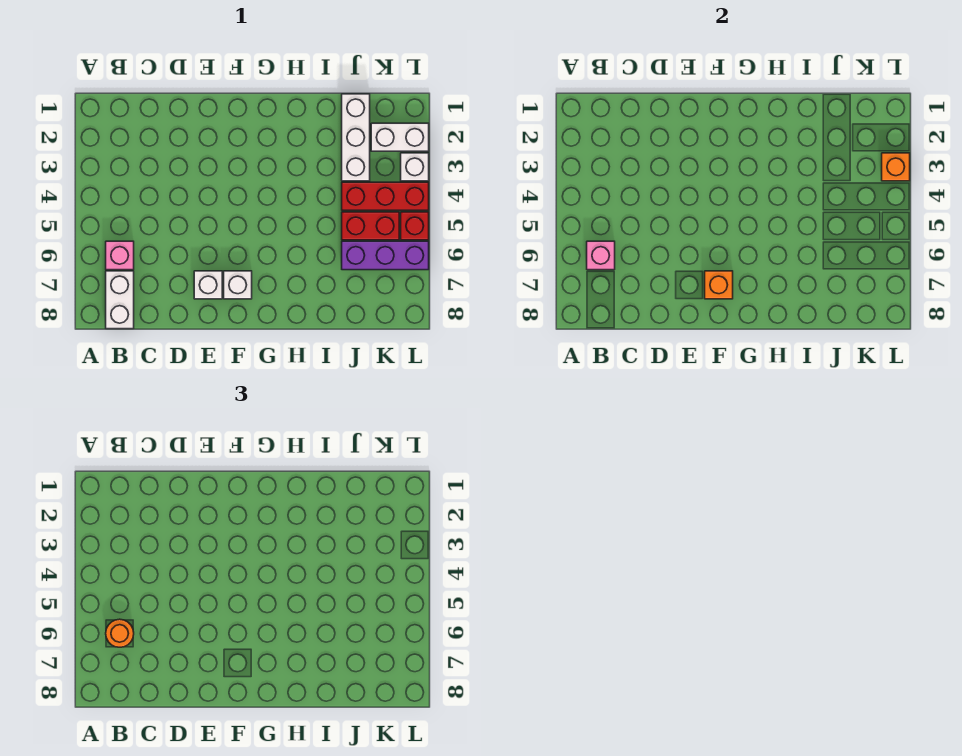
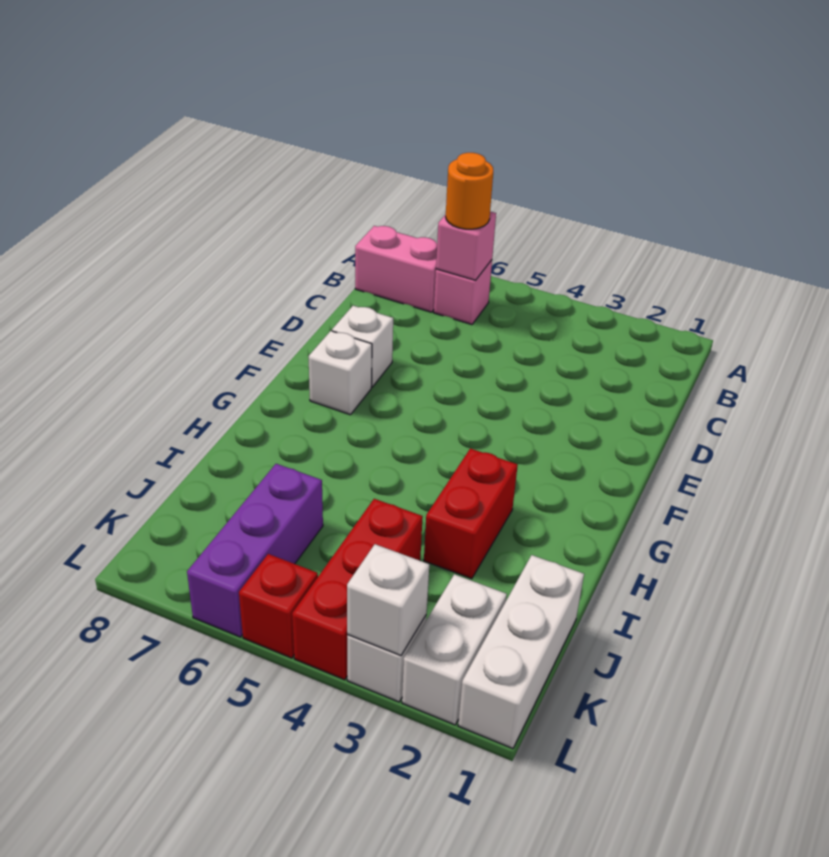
white 1x2 brick [106,271,134,329] -> pink 1x2 brick [355,226,437,312]
orange 1x1 brick [705,271,733,299] -> none
white 1x3 brick [342,94,370,181] -> white 1x3 brick turned to [458,555,584,749]
red 1x2 brick [342,212,399,240] -> red 1x2 brick moved to [424,448,518,579]
orange 1x1 brick [882,153,910,181] -> white 1x1 brick [347,544,429,656]

